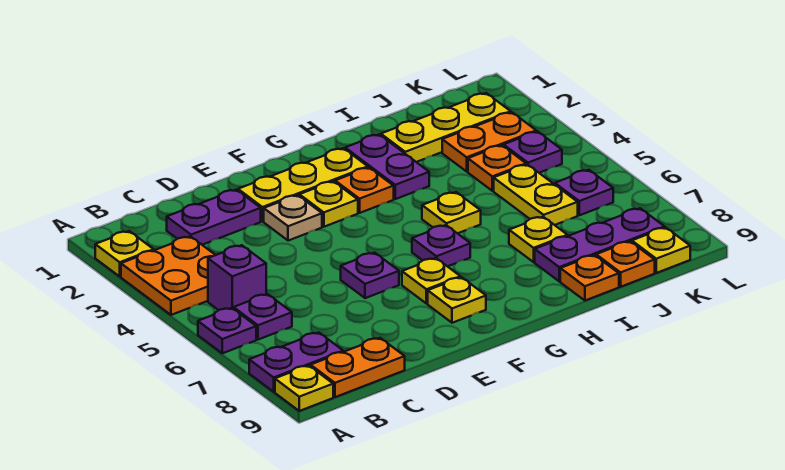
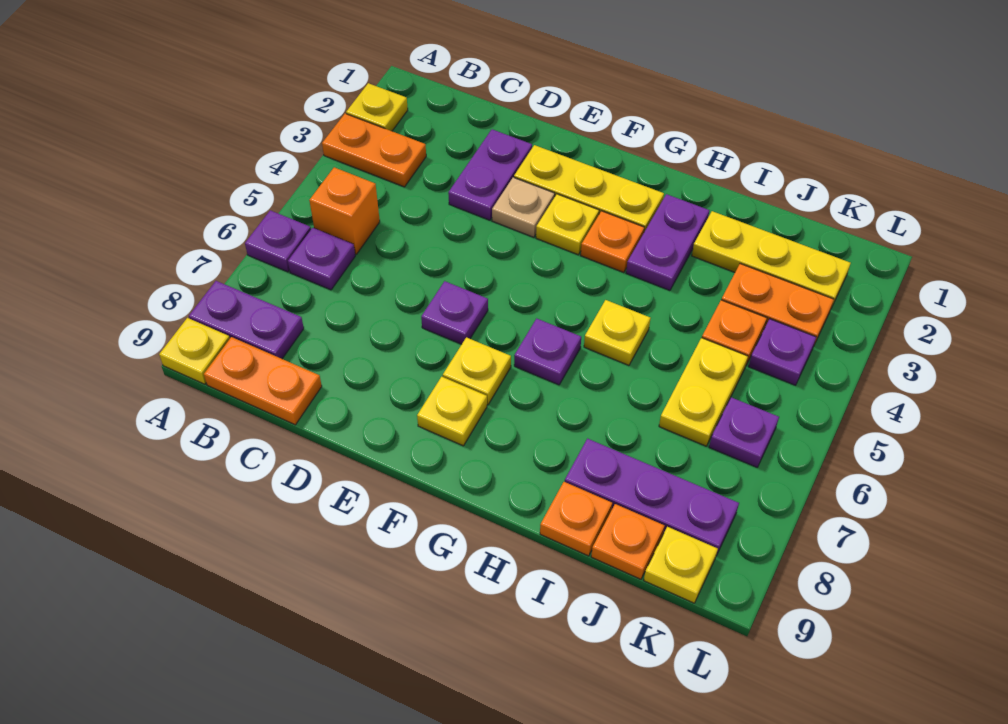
orange 2x2 plate [121,237,215,315] -> orange 1x2 plate [322,114,426,187]
purple 1x1 brick [208,245,266,310] -> orange 1x1 brick [309,167,380,254]
purple 1x2 plate [167,190,261,245] -> purple 1x2 plate turned to [448,129,532,220]
yellow 1x1 plate [509,217,568,262] -> none

